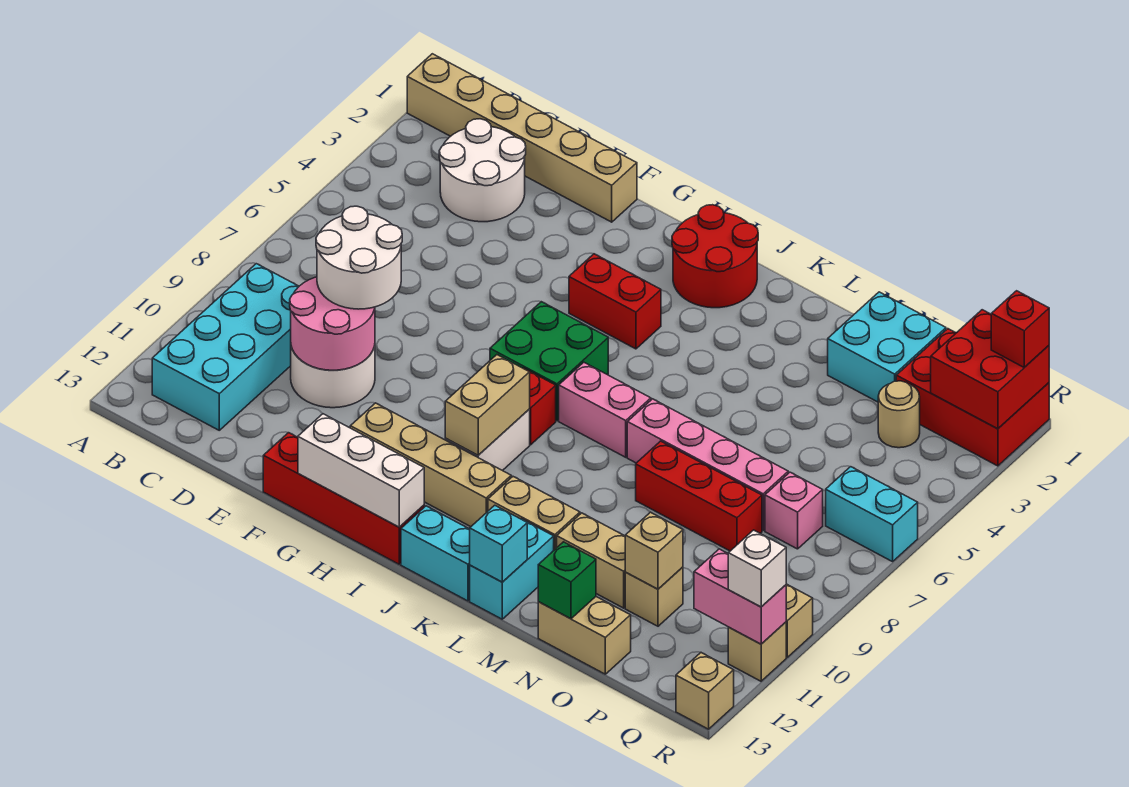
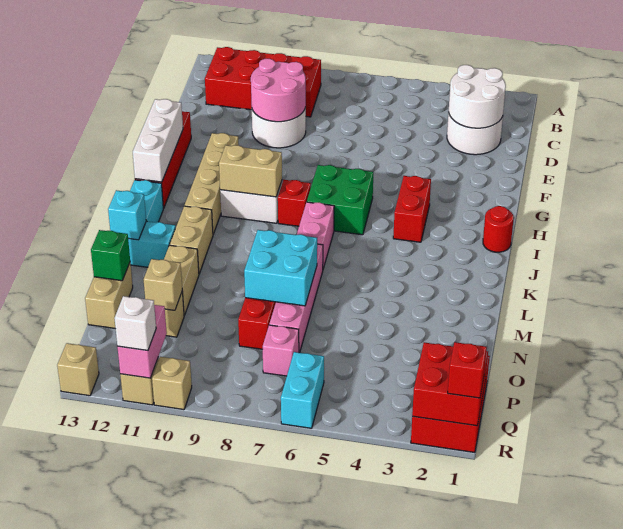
tan 1x6 brick [407,54,637,222] -> none
cyan 2x4 brick [152,264,299,430] -> red 2x4 brick [205,47,321,117]
white 2x2 round brick [316,206,402,309] -> white 2x2 round brick moved to [449,65,506,128]
red 2x2 round brick [672,205,758,308] -> red 1x1 round brick [483,206,514,252]
cyan 2x2 brick [828,292,946,402] -> cyan 2x2 brick moved to [244,230,317,306]
tan 1x1 round brick [878,381,920,448] -> none

